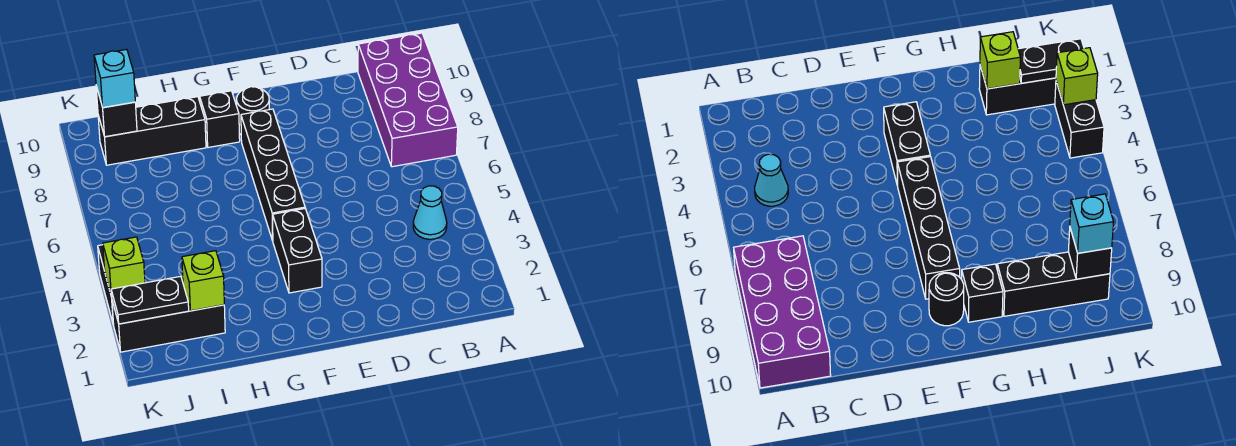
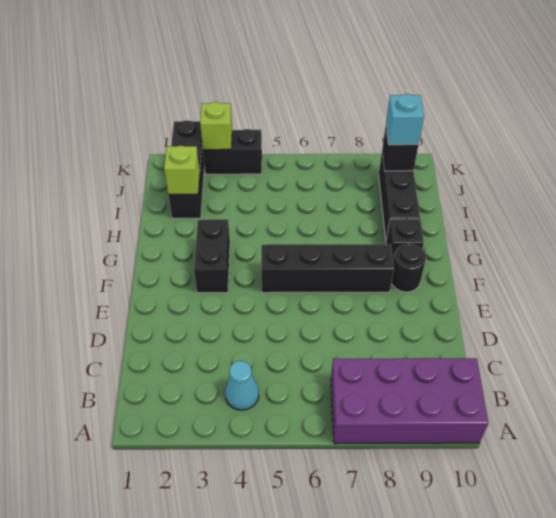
black 1x2 brick [273,208,322,293] -> black 1x2 brick turned to [194,219,230,293]

